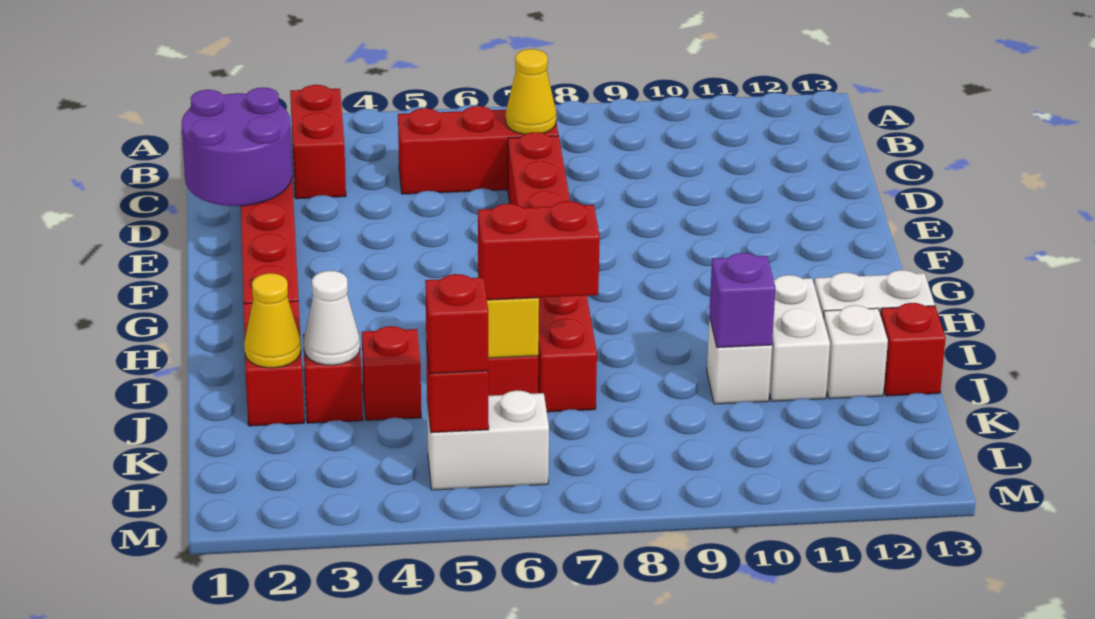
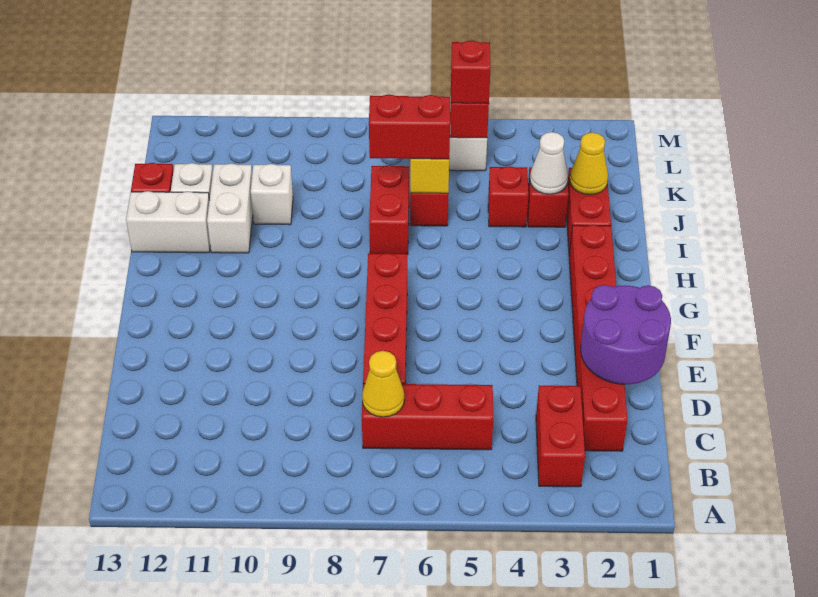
purple 1x1 brick [709,253,775,348] -> none

